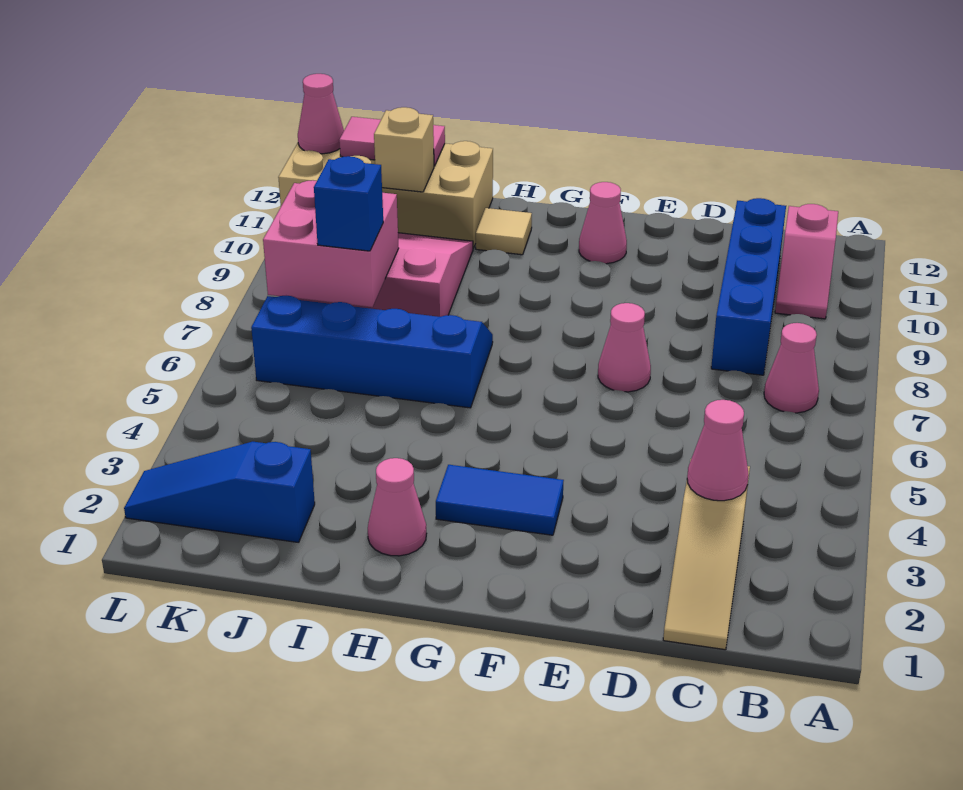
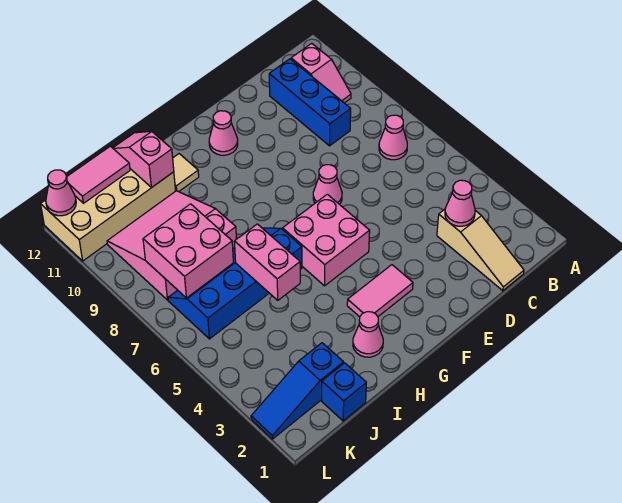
blue 1x4 brick [711,198,786,375] -> blue 1x3 brick [269,59,351,146]
blue 1x2 tile [436,465,564,535] -> pink 1x2 tile [347,265,413,317]
none -> pink 2x2 brick [283,194,370,286]
none -> pink 1x2 brick [234,224,300,300]
none -> pink 1x2 slope [113,131,174,187]
blue 1x1 brick [314,156,383,251] -> blue 1x1 brick moved to [322,363,366,421]
tan 1x1 brick [374,107,434,192] -> none

